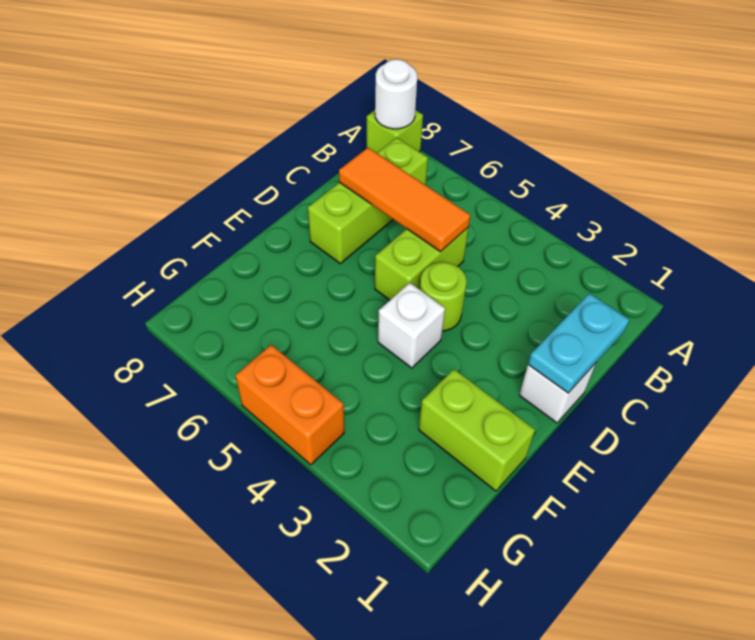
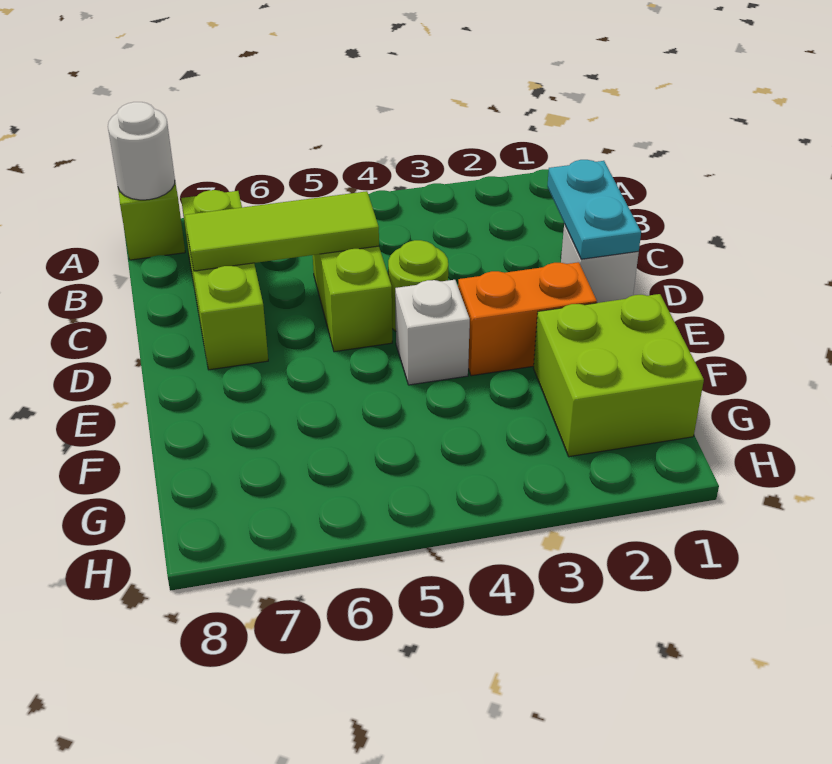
orange 1x3 tile [339,148,470,252] -> lime 1x3 tile [185,191,379,271]
lime 1x2 brick [419,369,535,491] -> lime 2x2 brick [533,294,704,457]
orange 1x2 brick [236,345,344,465] -> orange 1x2 brick moved to [458,262,597,376]

